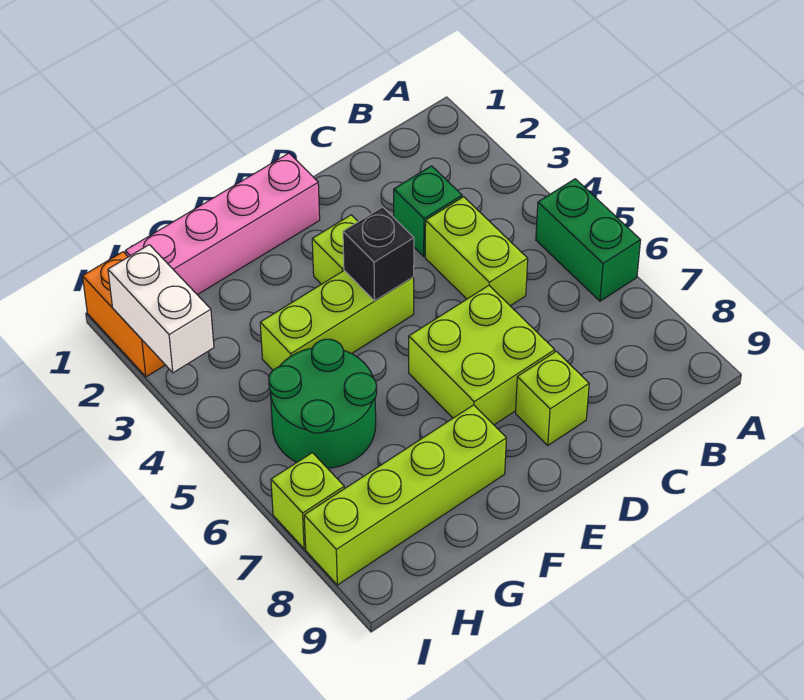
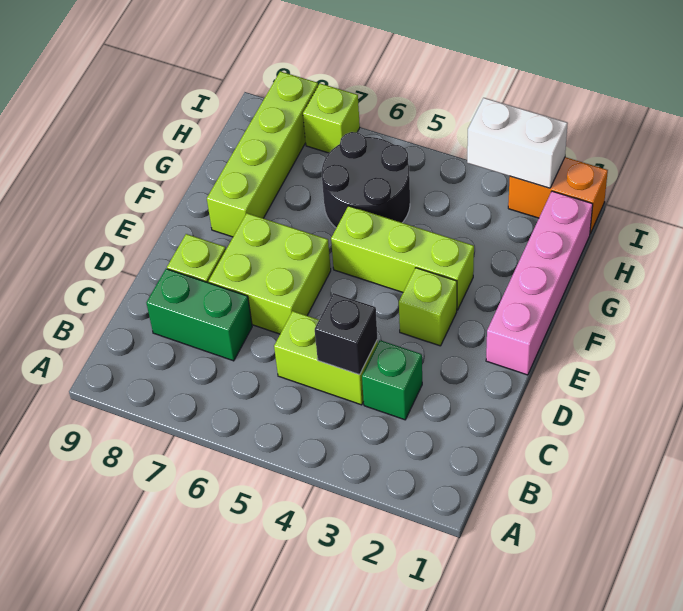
green 1x2 brick [536,179,641,301] -> green 1x2 brick moved to [146,269,252,361]
lime 1x3 brick [260,271,414,370] -> lime 1x3 brick turned to [331,206,474,310]
black 1x1 brick [343,207,414,301] -> black 1x1 brick moved to [315,293,377,375]
green 2x2 round brick [269,339,377,468] -> black 2x2 round brick [322,132,410,228]

